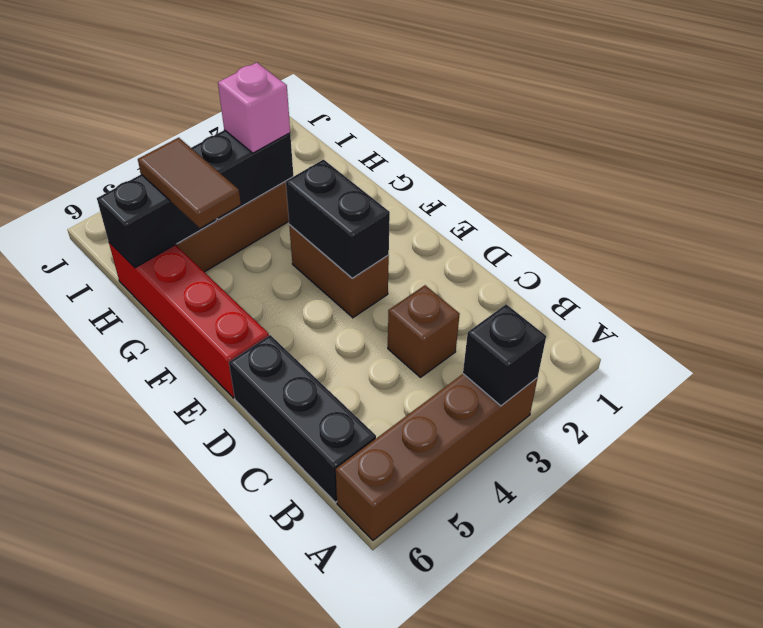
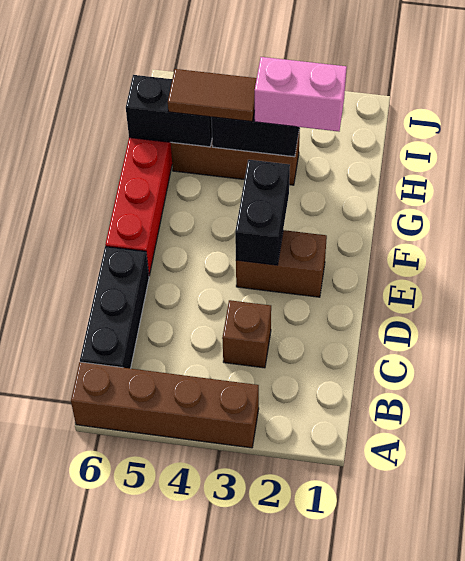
black 1x1 brick [463,304,546,406] -> none
brown 1x2 brick [289,225,389,318] -> brown 1x2 brick turned to [236,230,327,297]
brown 1x2 tile [138,138,241,228] -> brown 1x2 tile turned to [168,69,257,122]
pink 1x1 brick [218,63,290,153] -> pink 1x2 brick [255,57,347,131]

